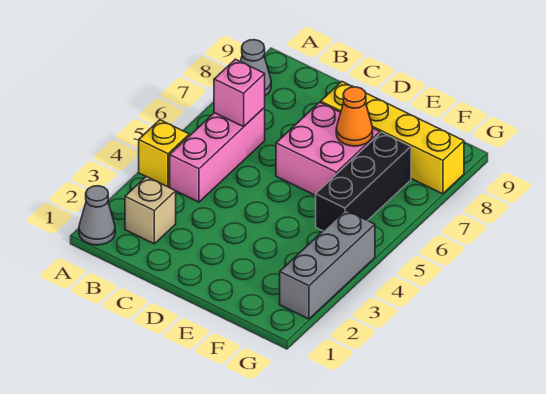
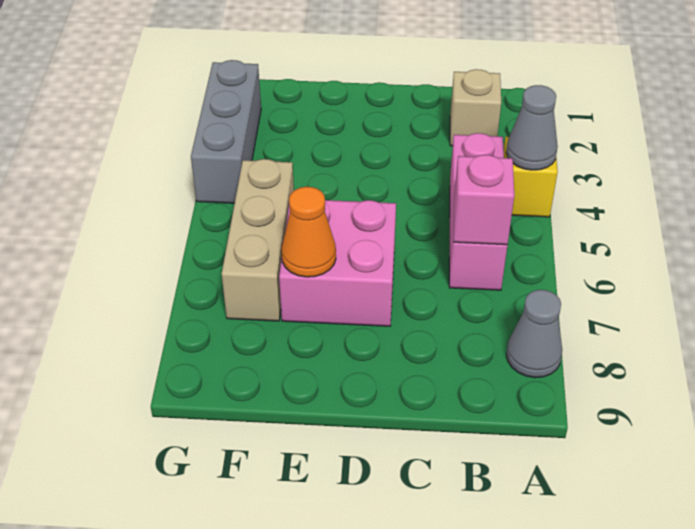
grey 1x1 cone [79,186,115,245] -> grey 1x1 cone moved to [506,85,558,170]
yellow 1x4 brick [321,82,464,194] -> none
black 1x3 brick [316,132,411,231] -> tan 1x3 brick [222,159,294,321]

